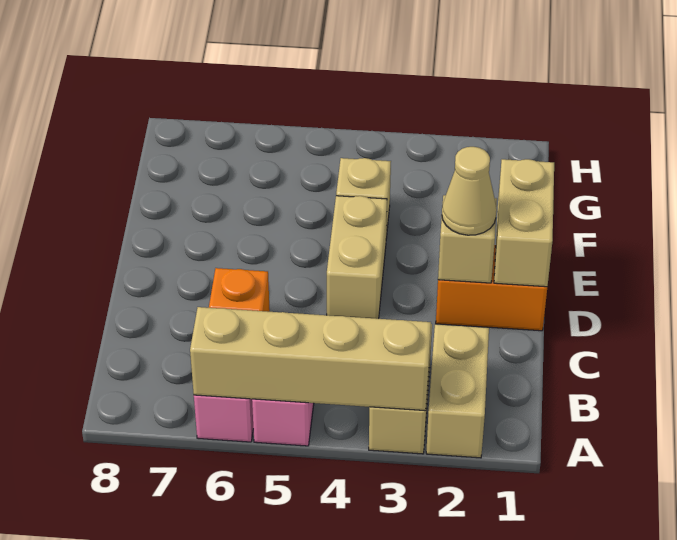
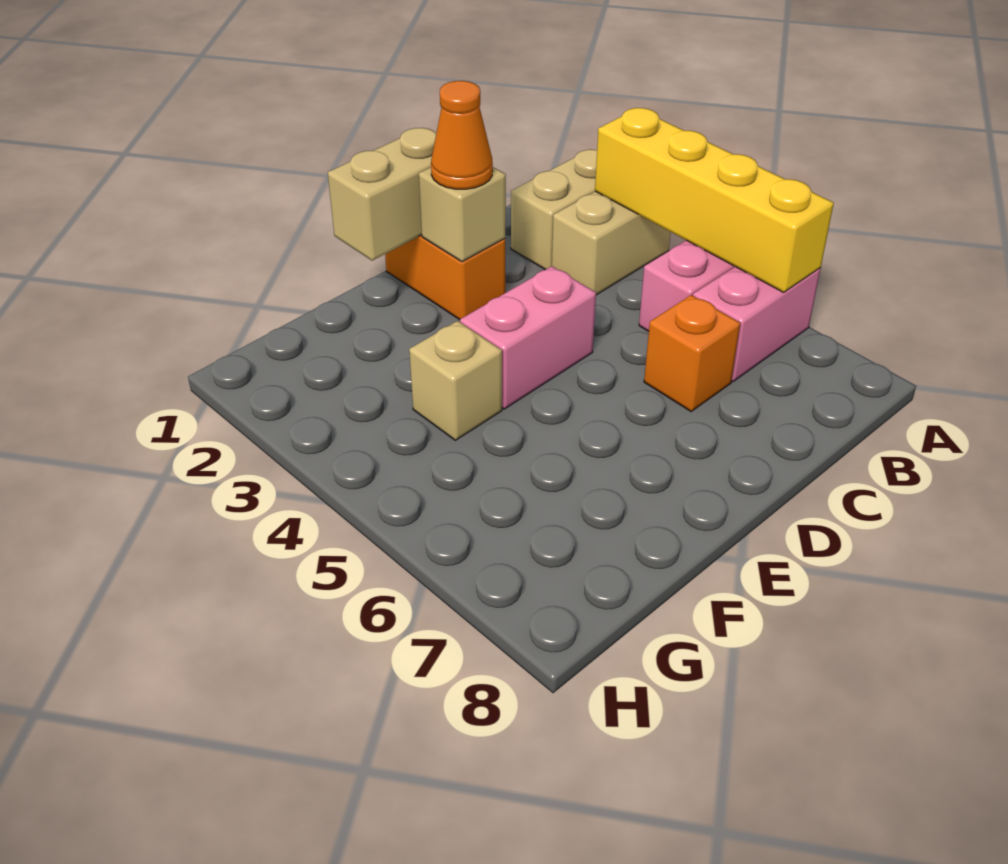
tan 1x4 brick [190,307,431,411] -> yellow 1x4 brick [595,108,834,292]
tan 1x1 cone [442,147,497,235] -> orange 1x1 cone [431,81,493,189]
tan 1x2 brick [327,196,387,319] -> pink 1x2 brick [460,266,596,409]

